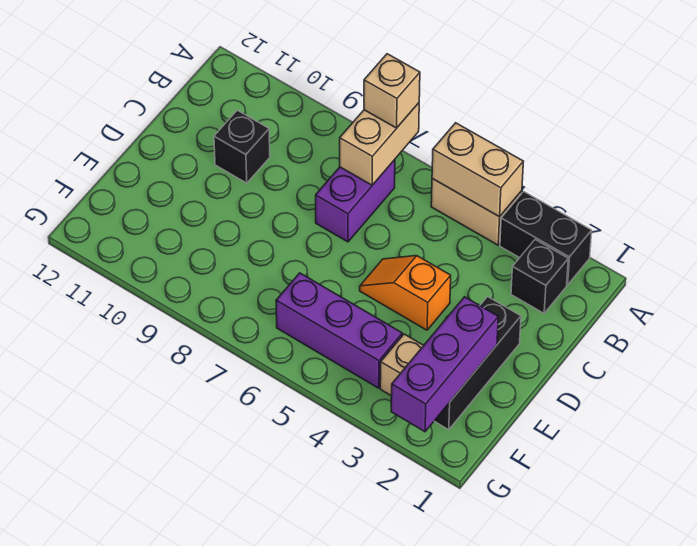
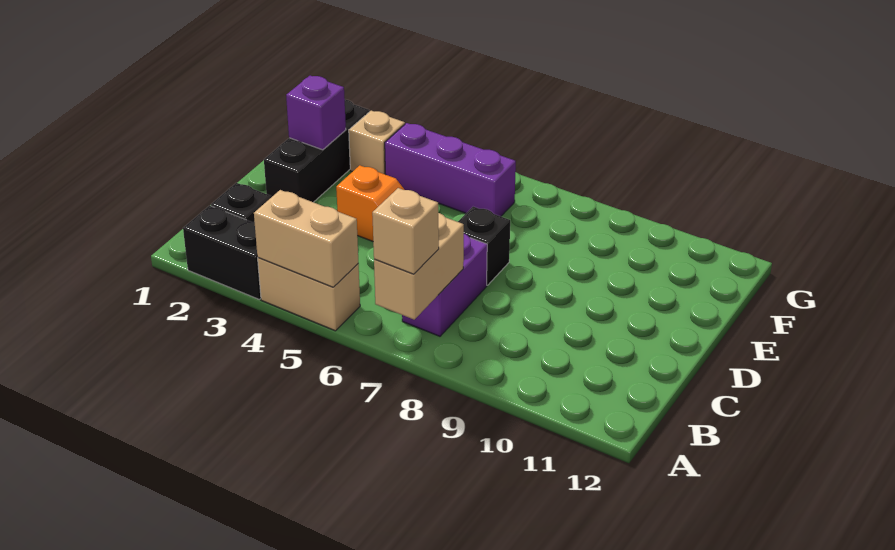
black 1x1 brick [214,110,270,183] -> black 1x1 brick moved to [458,207,510,285]
purple 1x3 brick [391,297,498,432] -> purple 1x1 brick [286,76,346,150]

